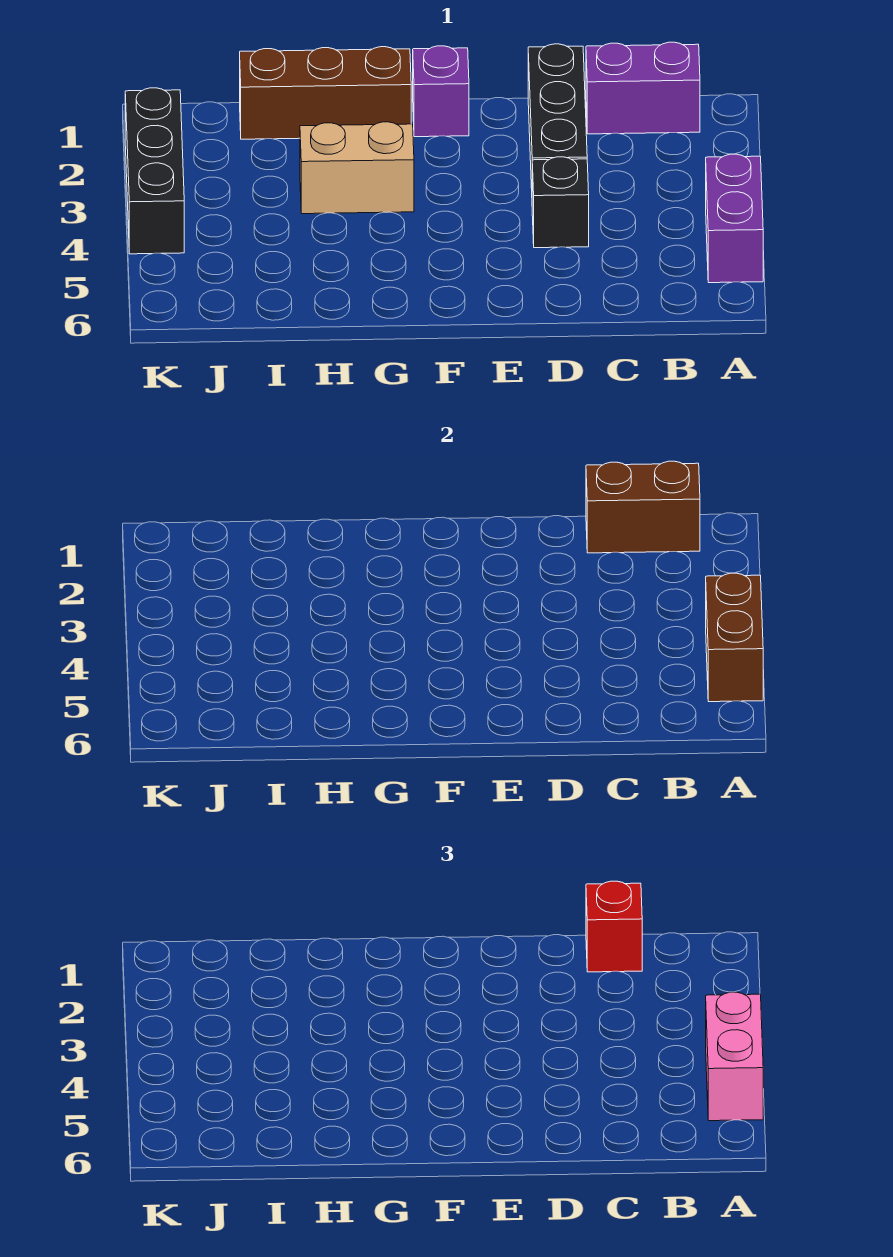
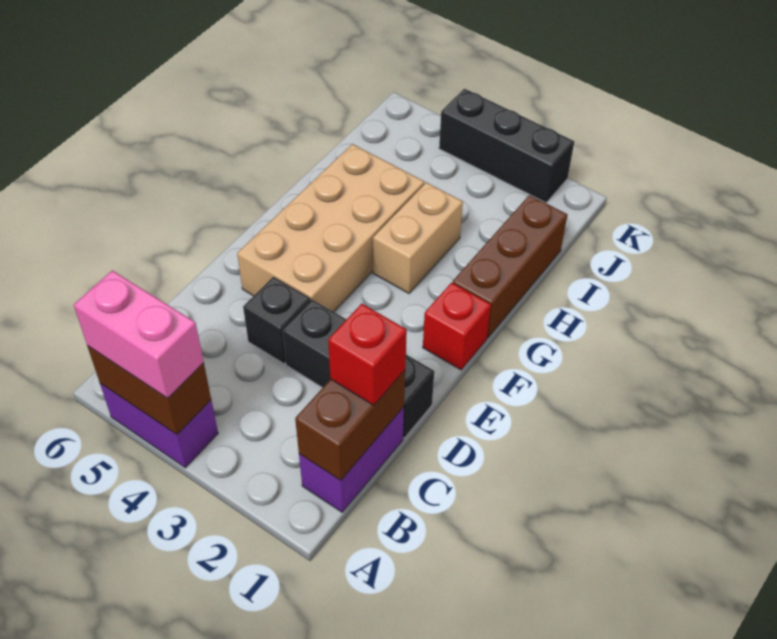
none -> tan 2x4 brick [237,144,424,312]
purple 1x1 brick [413,46,469,137] -> red 1x1 brick [423,283,491,370]

